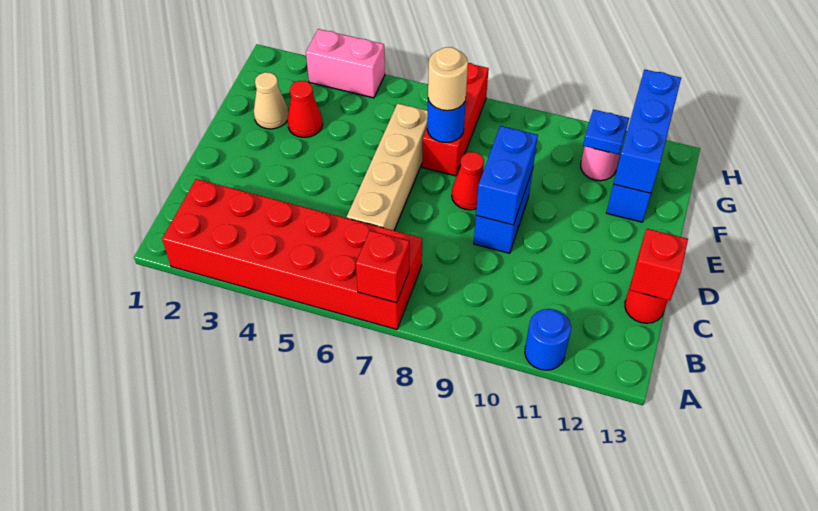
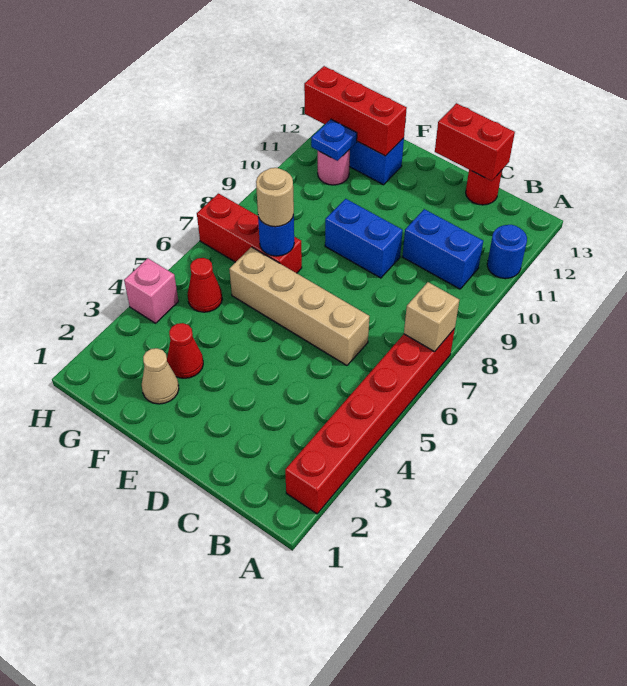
red 2x6 brick [162,179,422,329] -> red 1x6 brick [285,329,455,514]
red 1x1 brick [356,231,409,303] -> tan 1x1 brick [404,282,459,352]
red 1x1 brick [630,229,688,301] -> red 1x2 brick [435,103,515,181]
blue 1x2 brick [476,126,538,225] -> blue 1x2 brick moved to [402,209,483,289]
red 1x1 cone [452,152,484,210] -> red 1x1 cone moved to [188,258,222,312]
blue 1x3 brick [614,69,681,193] -> red 1x3 brick [304,66,407,156]
pink 1x2 brick [306,29,385,98] -> pink 1x1 brick [124,258,178,323]

